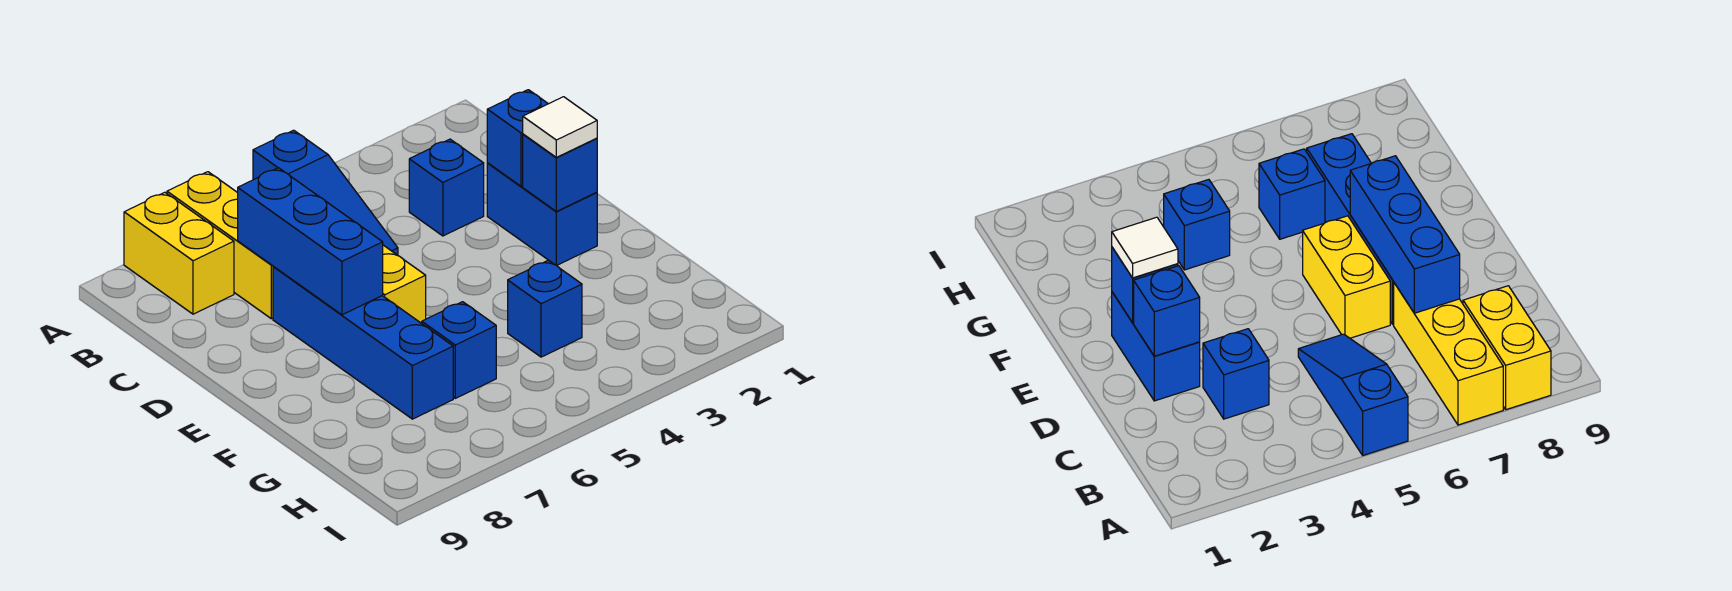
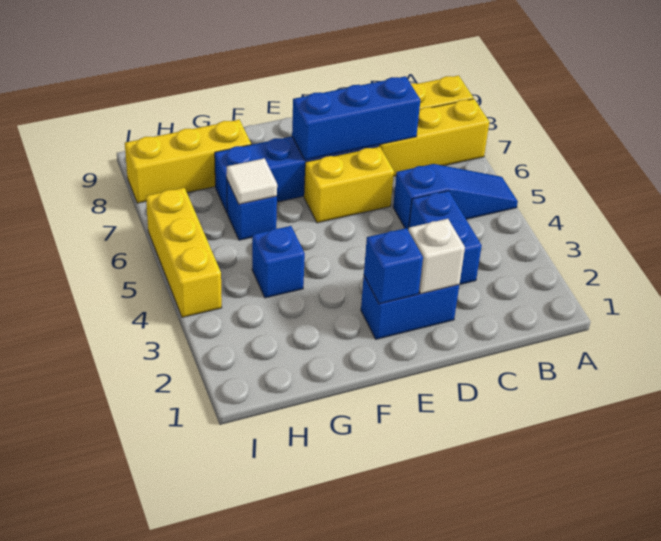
blue 1x3 slope [253,130,398,255] -> blue 1x3 slope turned to [393,164,518,230]
blue 1x1 brick [409,139,484,236] -> blue 1x2 brick [409,191,482,285]
blue 1x1 brick [487,90,548,186] -> white 1x1 brick [408,219,465,294]
white 1x1 tile [523,97,597,157] -> white 1x1 tile moved to [226,158,277,204]
none -> yellow 1x3 brick [125,120,251,203]
none -> yellow 1x3 brick [146,188,222,317]

